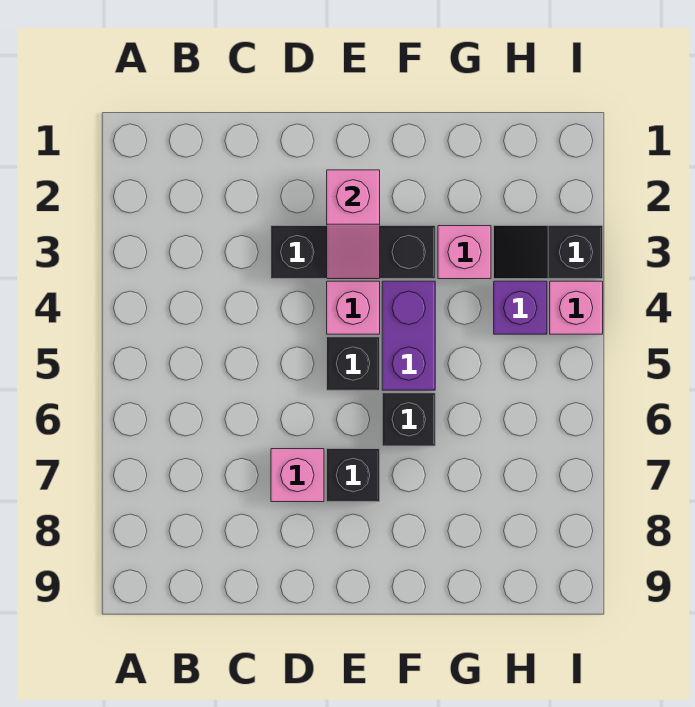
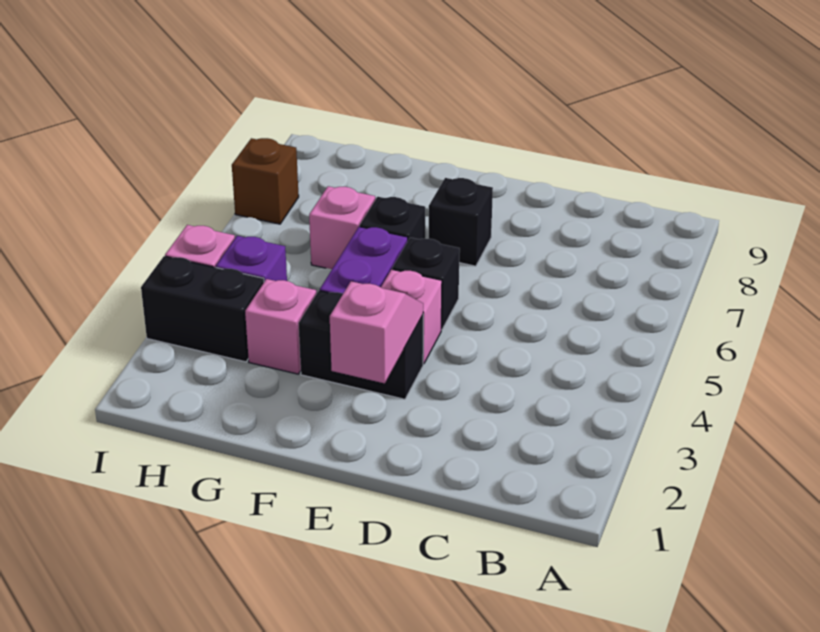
black 1x3 brick [271,226,435,279] -> black 1x2 brick [299,291,423,399]
pink 1x1 brick [271,449,324,502] -> pink 1x1 brick moved to [309,186,375,269]
black 1x2 slope [494,226,603,279] -> black 1x2 brick [141,256,264,362]
none -> brown 1x1 brick [232,138,299,224]

